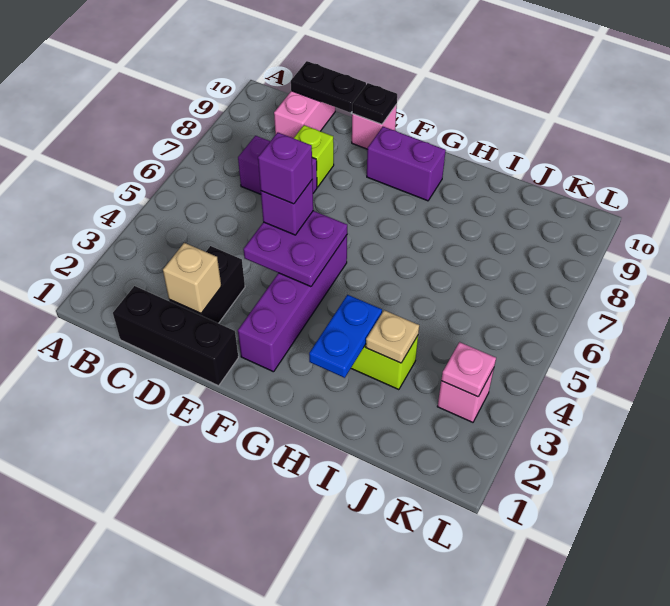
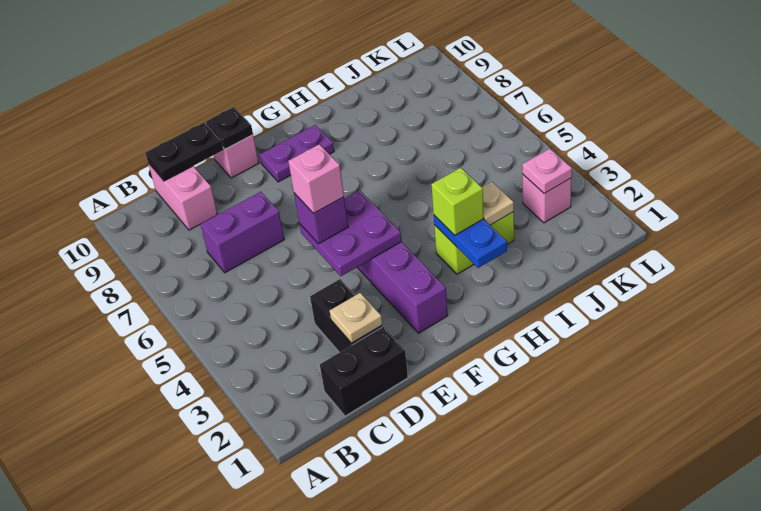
black 1x3 brick [113,286,238,386] -> black 1x2 brick [320,327,408,416]
tan 1x1 brick [163,243,221,313] -> tan 1x1 plate [330,293,382,343]
lime 1x1 brick [294,125,334,187] -> lime 1x1 brick moved to [431,168,484,235]
purple 1x1 brick [258,132,312,204] -> pink 1x1 brick [288,144,344,214]
purple 1x2 brick [367,127,446,201] -> purple 1x2 plate [259,125,334,182]

